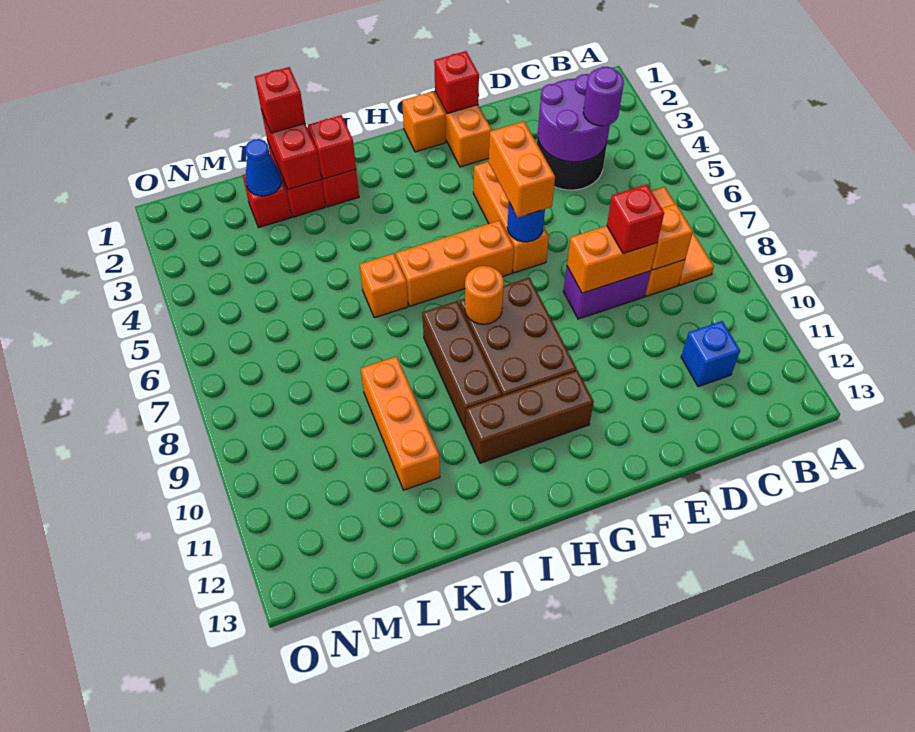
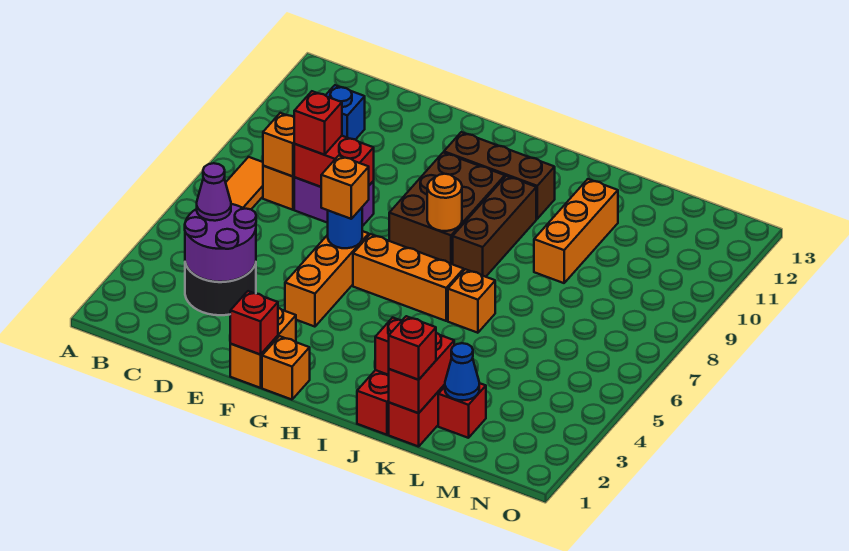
purple 1x1 round brick [583,67,624,126] -> purple 1x1 cone [197,163,231,221]
orange 1x2 brick [567,226,657,293] -> red 1x2 brick [294,136,374,187]
orange 1x2 brick [489,121,555,217] -> orange 1x1 brick [321,156,369,219]

